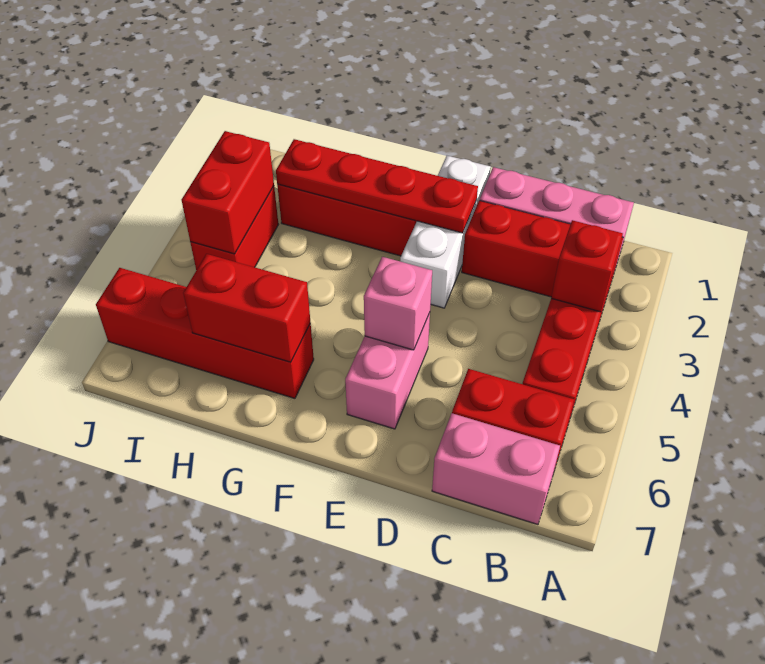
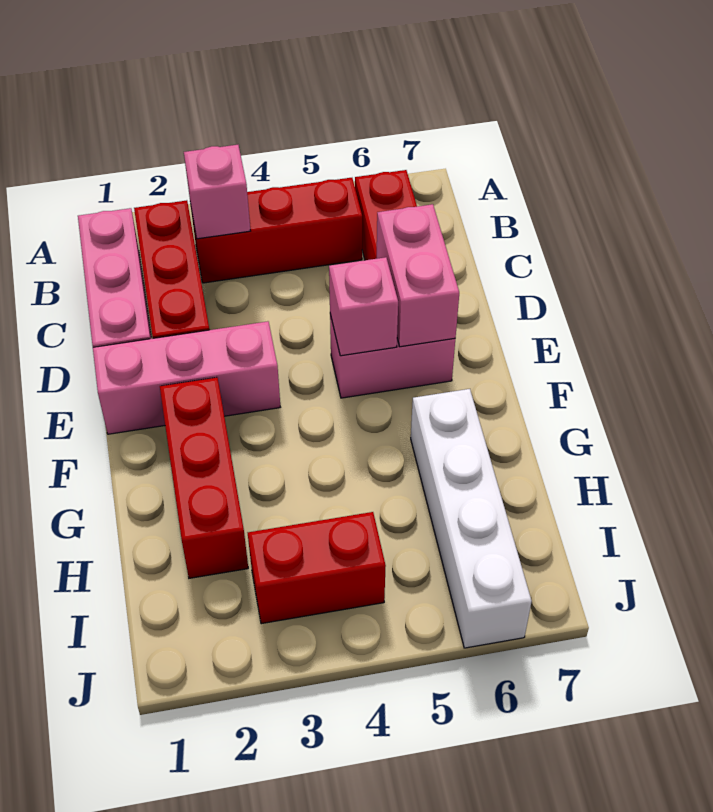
red 1x1 brick [551,220,623,312] -> pink 1x1 brick [184,145,250,239]
pink 1x2 brick [432,413,560,525] -> pink 1x2 brick moved to [377,204,459,347]
white 1x3 brick [400,156,491,308] -> pink 1x3 brick [93,321,280,434]
red 1x4 plate [276,139,478,233] -> none
red 1x4 brick [96,268,314,398] -> white 1x4 brick [411,389,532,648]
red 1x2 brick [183,254,310,362] -> none
red 1x2 brick [182,131,274,254] -> none

